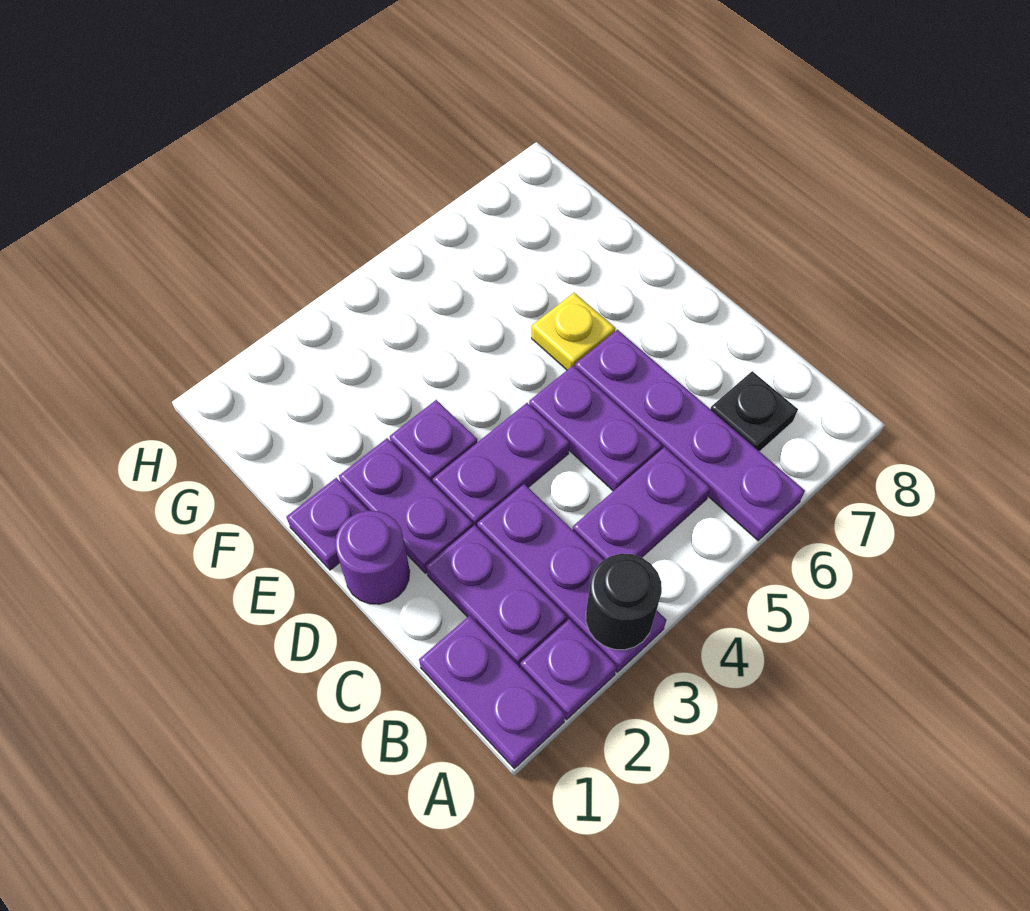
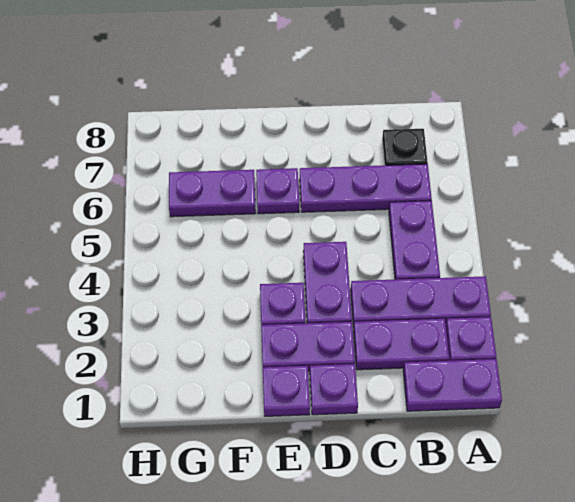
black 1x1 round brick [586,554,662,650] -> none
purple 1x4 plate [575,330,805,541] -> purple 1x3 plate [300,164,432,212]
purple 1x2 plate [529,366,662,491] -> purple 1x2 plate moved to [169,170,256,217]
purple 1x1 round brick [335,511,410,604] -> purple 1x1 plate [310,364,358,415]
yellow 1x1 plate [532,293,615,370] -> purple 1x1 plate [256,168,299,214]

